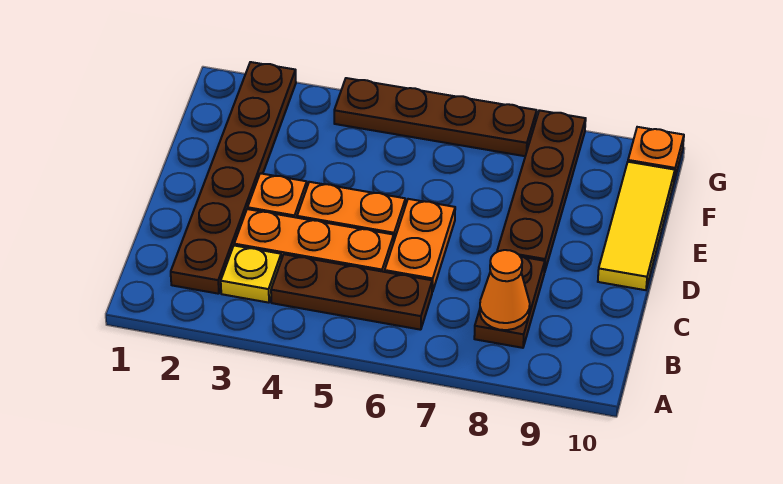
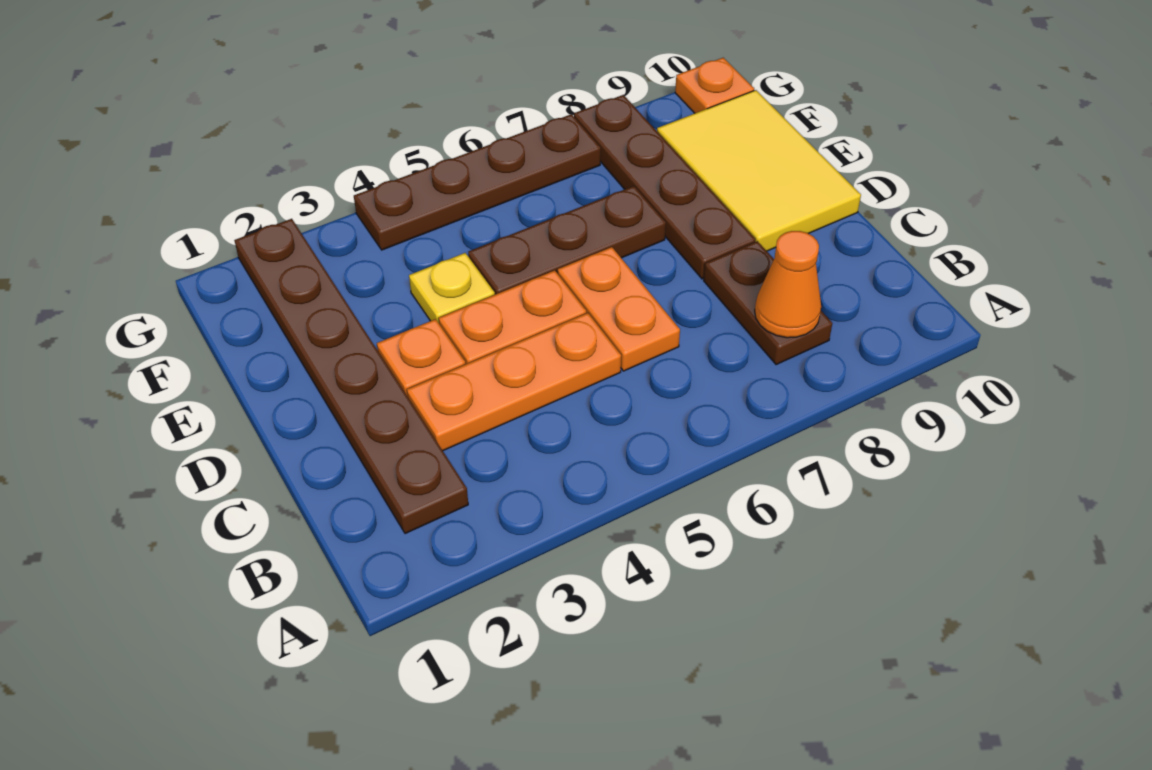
yellow 1x1 plate [221,246,281,303] -> yellow 1x1 plate moved to [409,253,495,323]
brown 1x3 plate [271,254,432,330] -> brown 1x3 plate moved to [468,186,666,294]
yellow 1x3 tile [598,162,675,290] -> yellow 2x3 tile [657,90,861,251]

